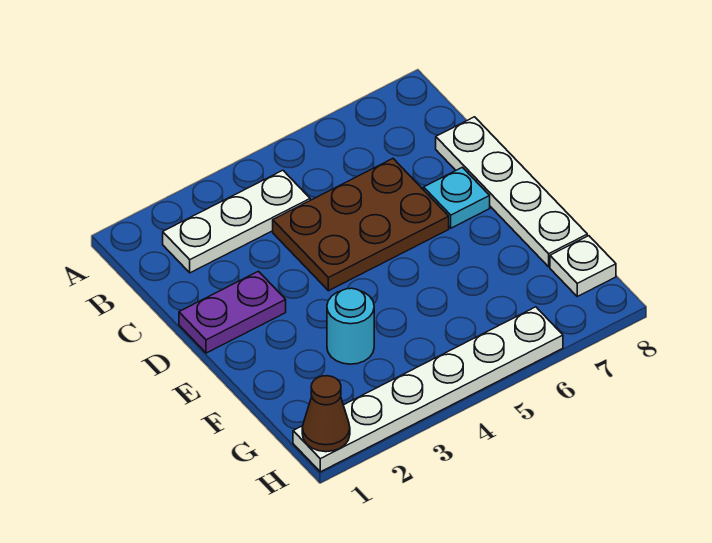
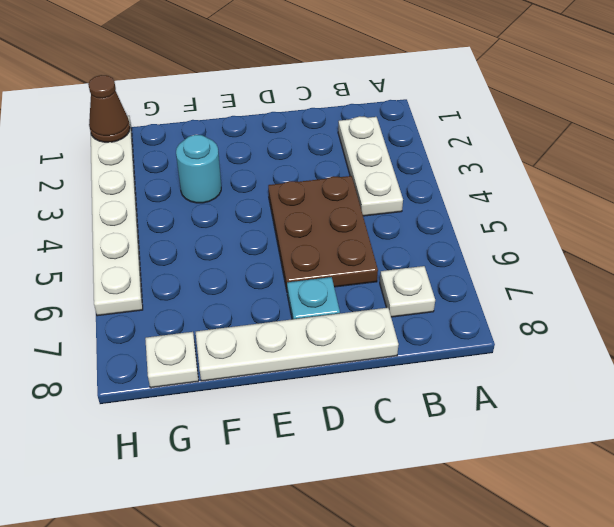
none -> white 1x1 plate [380,266,435,317]
purple 1x2 plate [179,271,286,353] -> none

